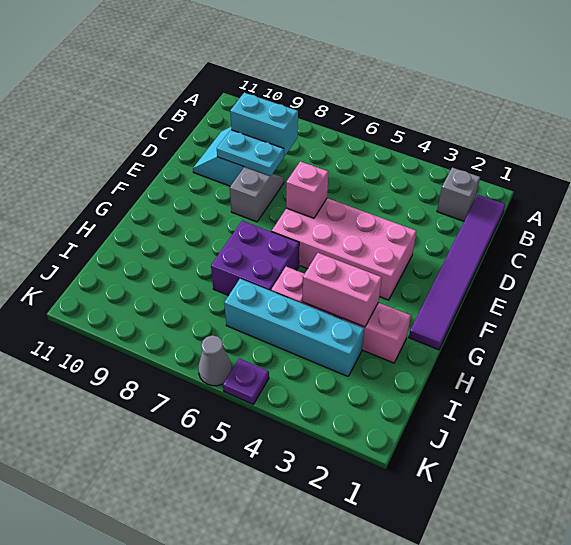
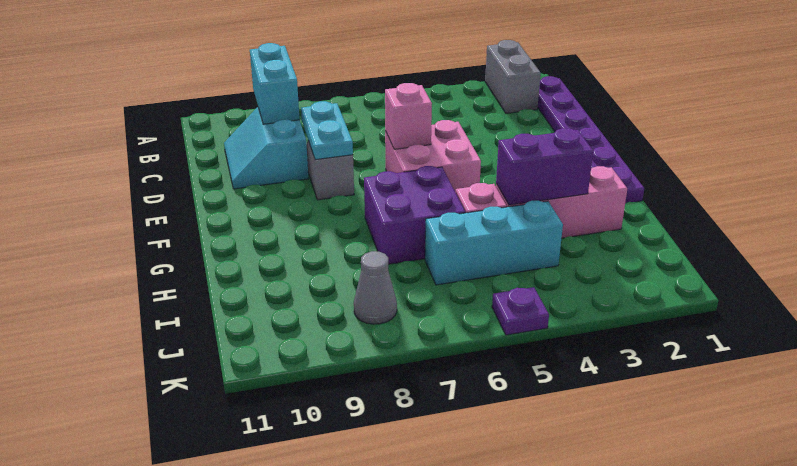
purple 1x6 tile [409,195,506,350] -> purple 1x6 plate [538,76,644,203]
grey 1x1 brick [437,167,480,221] -> grey 1x2 brick [485,40,541,113]
cyan 1x2 brick [230,93,298,156] -> cyan 1x2 brick turned to [250,43,300,124]
cyan 1x2 plate [217,130,284,176] -> cyan 1x2 plate turned to [301,101,353,160]
pink 2x4 brick [272,198,417,300] -> pink 2x2 brick [385,120,481,192]
pink 1x2 brick [302,253,382,327] -> purple 1x2 brick [496,128,593,205]
cyan 1x4 brick [224,279,364,376] -> cyan 1x3 brick [425,201,563,285]
grey 1x1 cone [198,335,232,386] -> grey 1x1 cone moved to [354,251,397,324]

